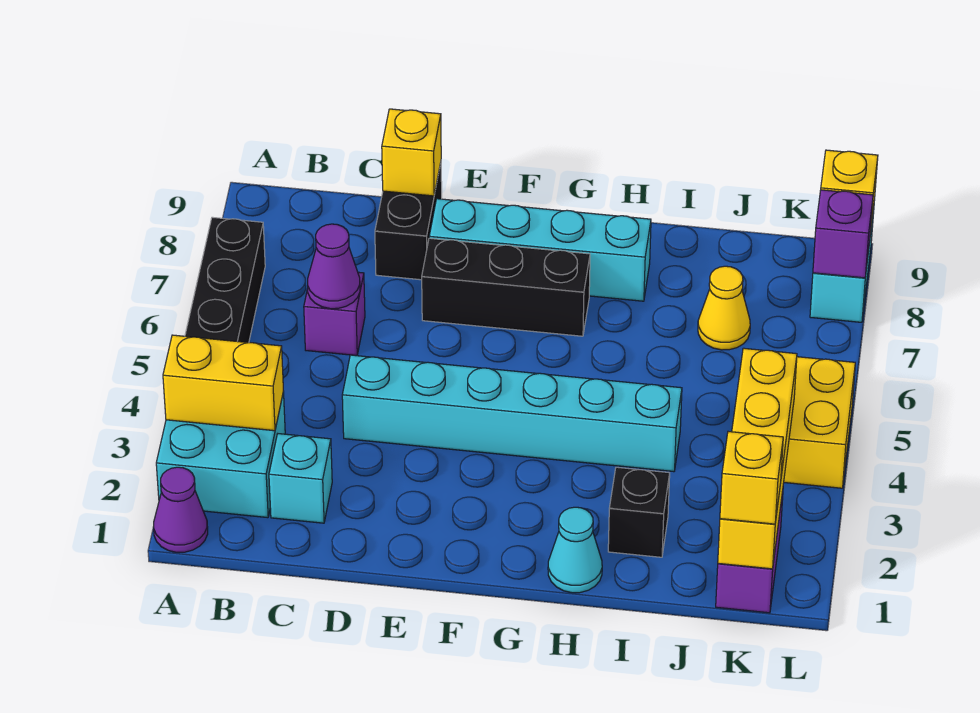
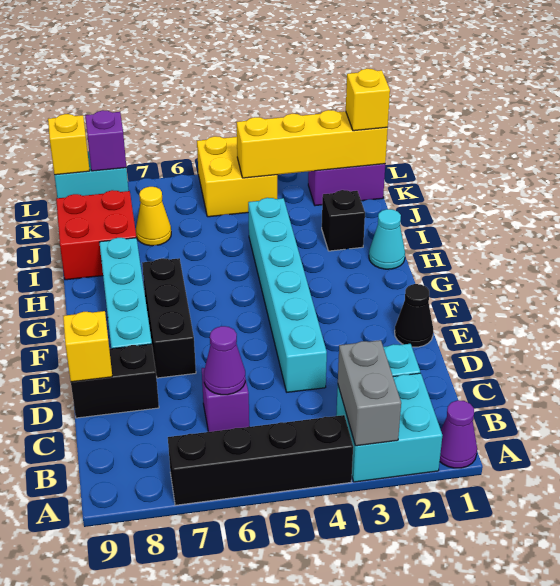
yellow 1x2 brick [163,335,283,431] -> grey 1x2 brick [338,340,401,446]
none -> black 1x1 cone [395,284,433,347]
none -> red 2x2 brick [56,190,136,280]

